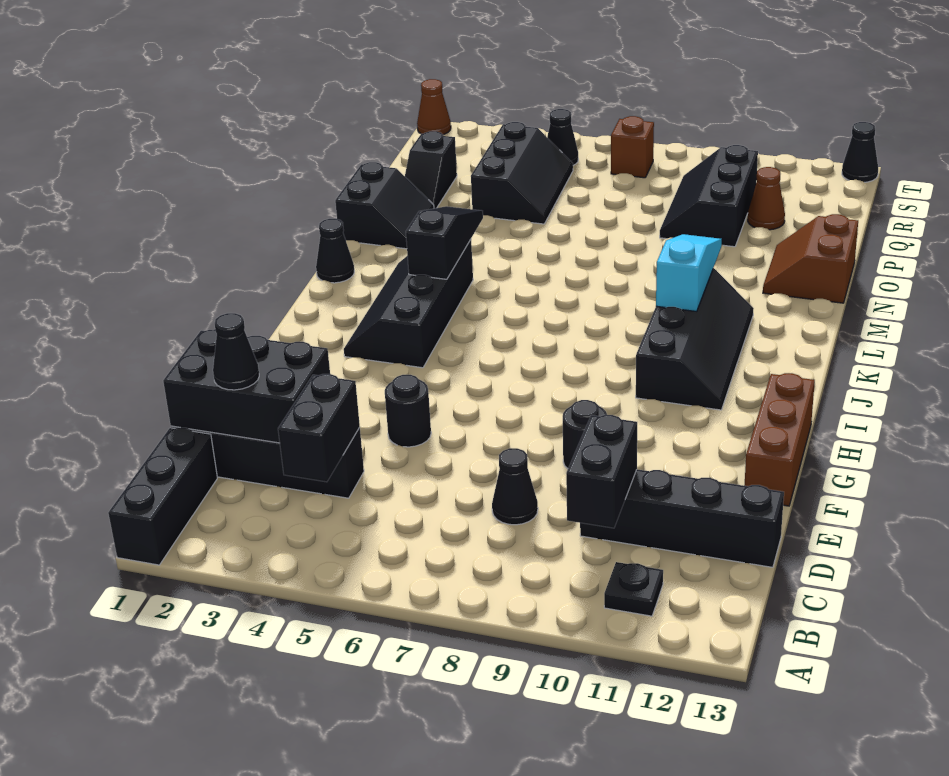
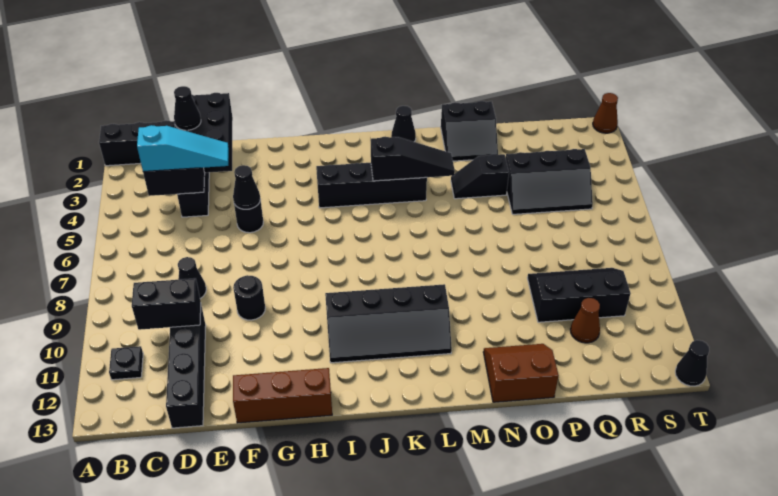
cyan 1x3 slope [656,234,722,311] -> cyan 1x3 slope moved to [137,125,229,172]
black 1x2 slope [405,131,457,208] -> black 1x2 slope moved to [451,154,509,199]
black 1x1 cone [547,109,578,165] -> black 1x1 cone moved to [233,165,260,209]
brown 1x1 brick [611,116,654,178] -> none

